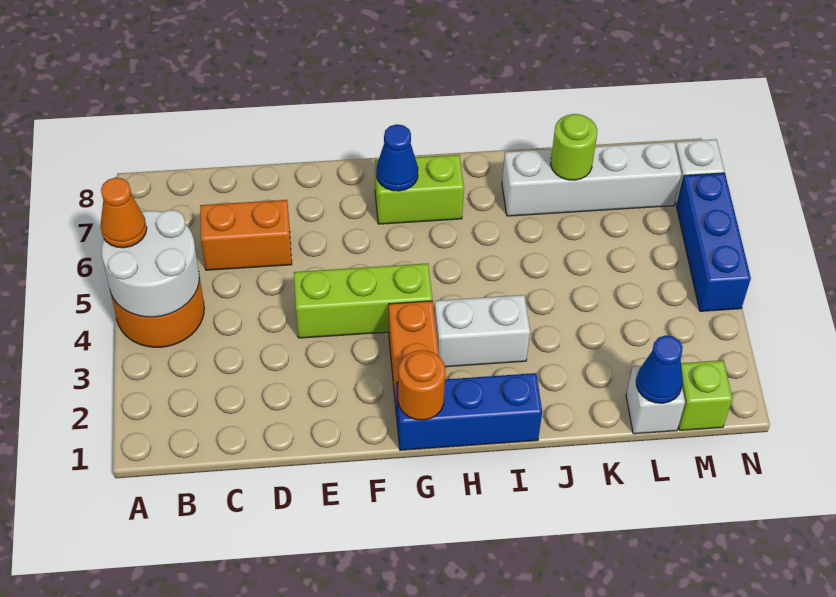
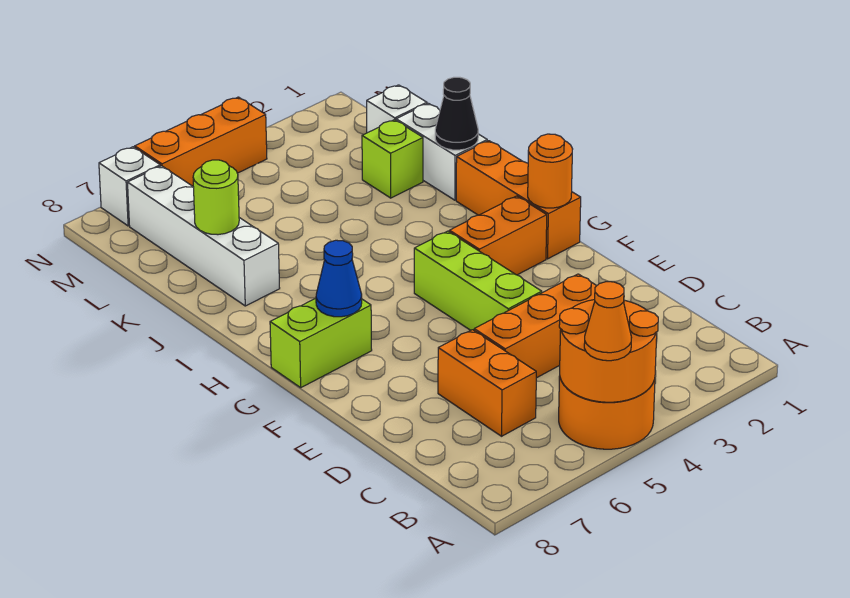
white 2x2 round brick [101,210,199,317] -> orange 2x2 round brick [559,300,658,402]
none -> orange 1x3 brick [474,274,597,378]
blue 1x3 brick [396,373,542,450] -> orange 1x3 brick [456,141,581,259]
lime 1x2 brick [375,155,464,224] -> lime 1x2 brick turned to [270,298,372,388]
white 1x2 brick [434,295,530,367] -> white 1x2 brick moved to [396,103,487,200]
none -> black 1x1 cone [435,77,478,150]
blue 1x1 cone [636,335,683,403] -> none
lime 1x1 brick [678,360,732,430] -> lime 1x1 brick moved to [362,120,423,198]
blue 1x3 brick [677,173,751,311] -> orange 1x3 brick [135,97,267,186]

